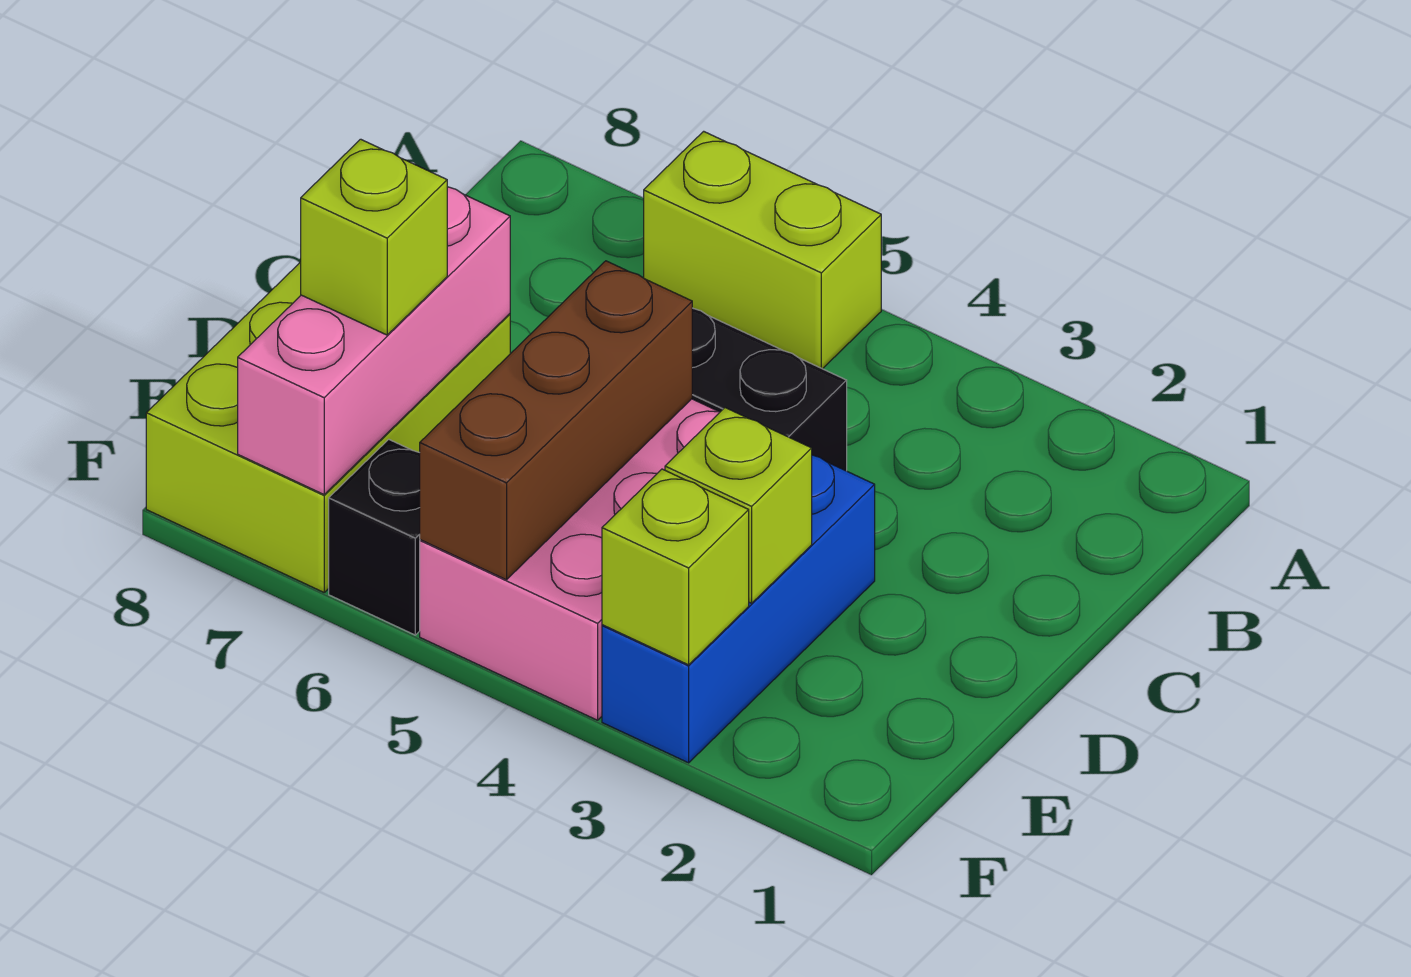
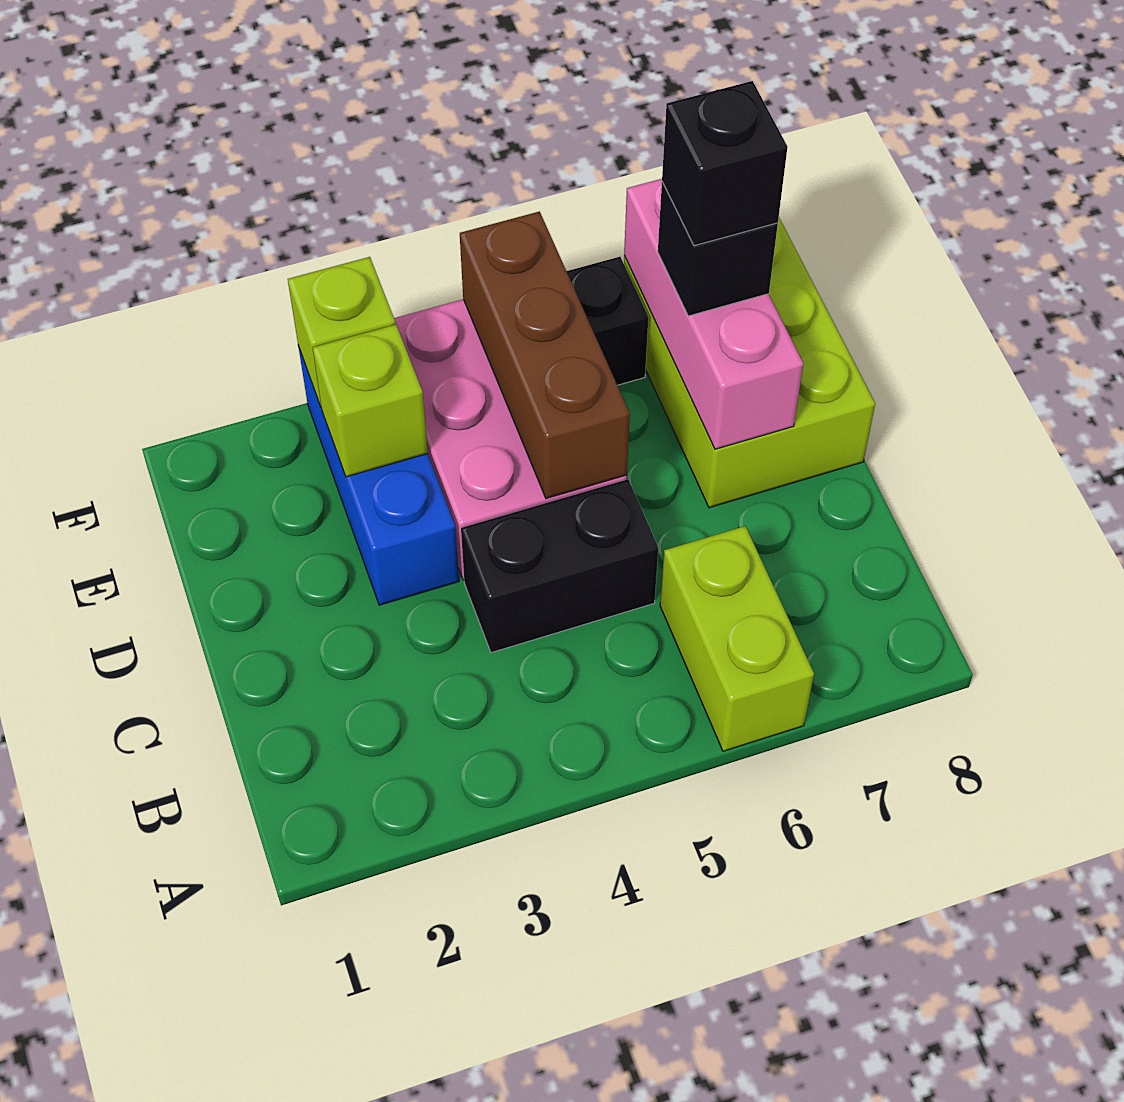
lime 1x2 brick [644,131,881,369] -> lime 1x2 brick turned to [660,526,814,751]
lime 1x1 brick [301,139,447,335] -> black 1x1 brick [658,182,778,316]
none -> black 1x1 brick [662,81,787,246]

